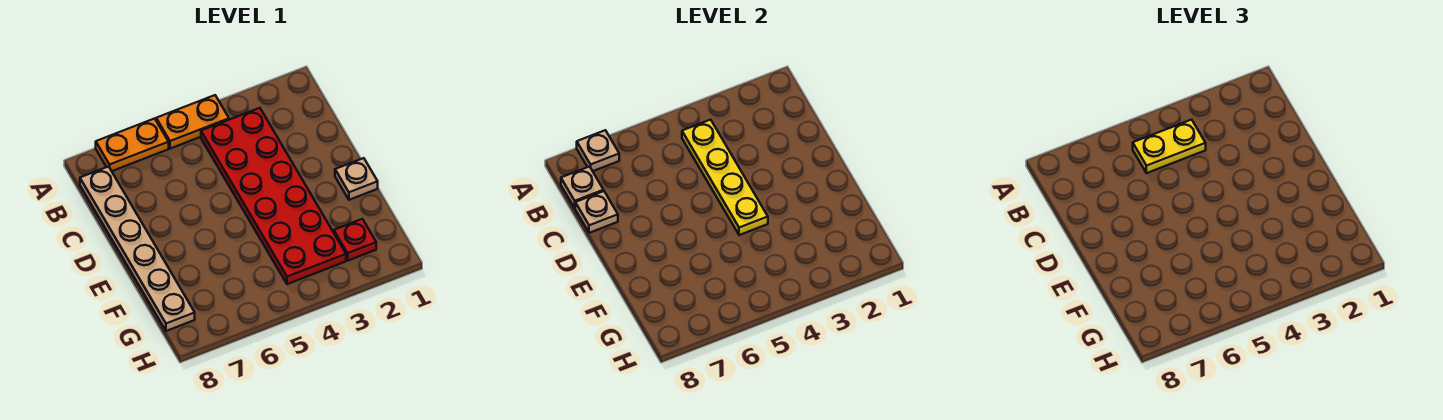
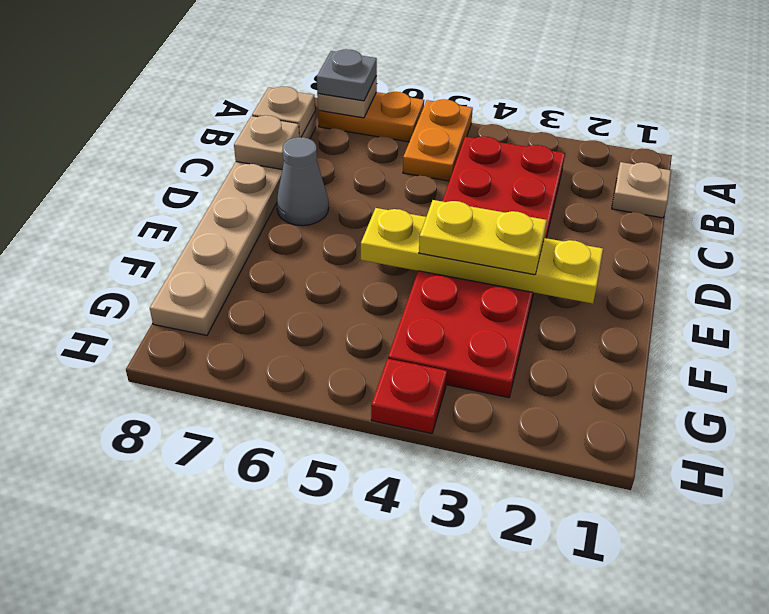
orange 1x2 plate [156,95,229,149] -> orange 1x2 plate turned to [403,99,473,181]
none -> grey 1x1 plate [317,49,377,101]
yellow 1x4 plate [682,120,768,235] -> yellow 1x4 plate turned to [361,208,603,304]
yellow 1x2 plate [1133,120,1206,173] -> yellow 1x2 plate moved to [419,200,547,275]
none -> grey 1x1 cone [277,137,329,226]
tan 1x1 plate [335,158,378,200] -> tan 1x1 plate moved to [612,162,671,218]
red 1x1 plate [334,219,376,261] -> red 1x1 plate moved to [371,359,447,434]

